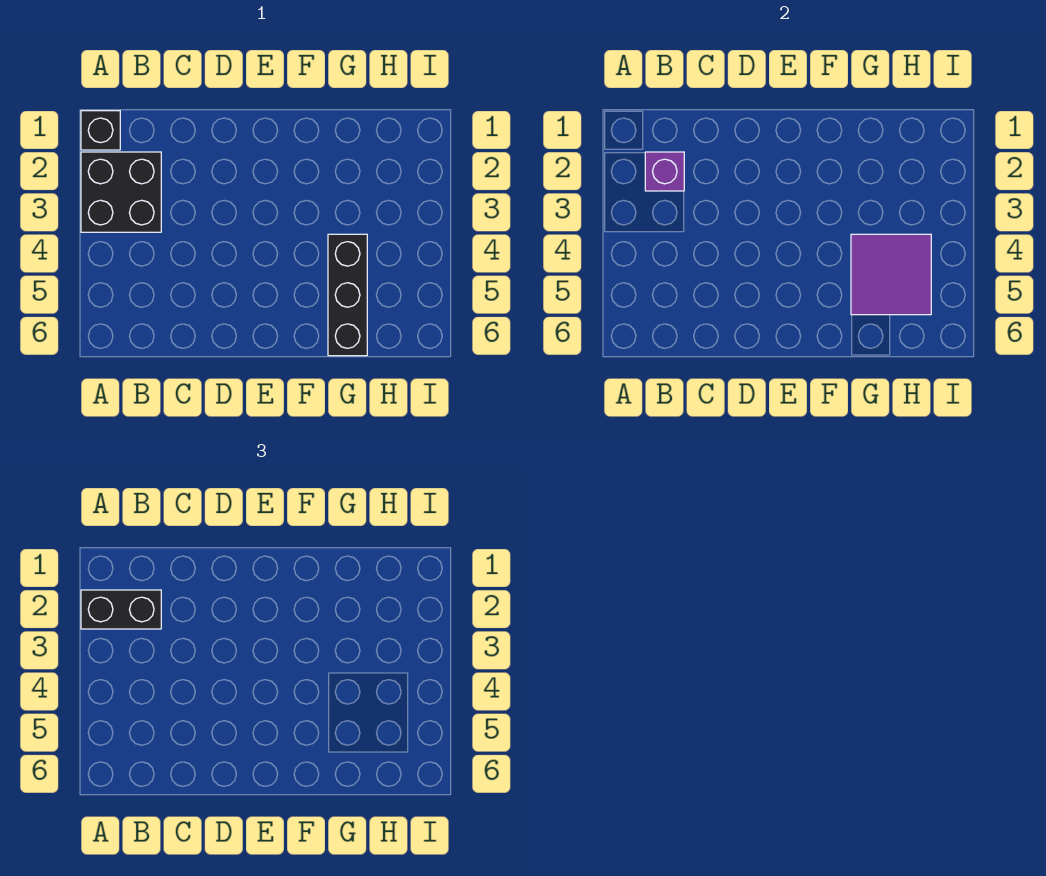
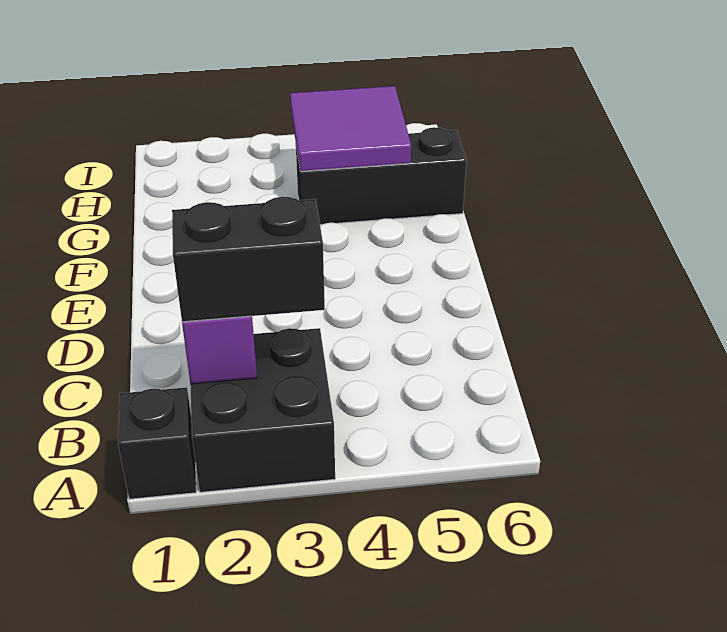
black 1x2 brick [81,590,161,629] -> black 1x2 brick turned to [172,197,325,322]

